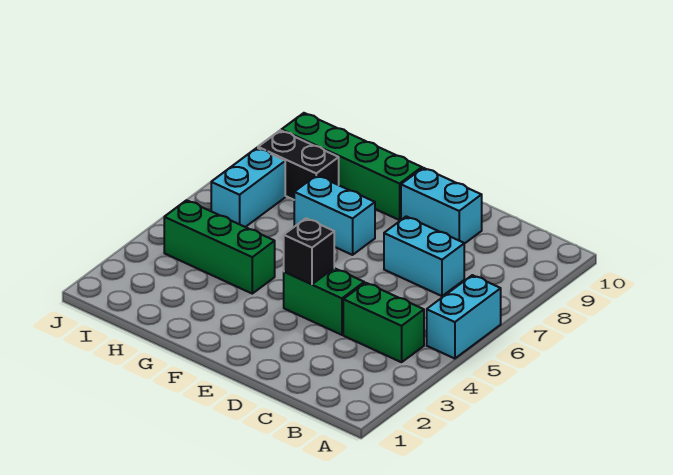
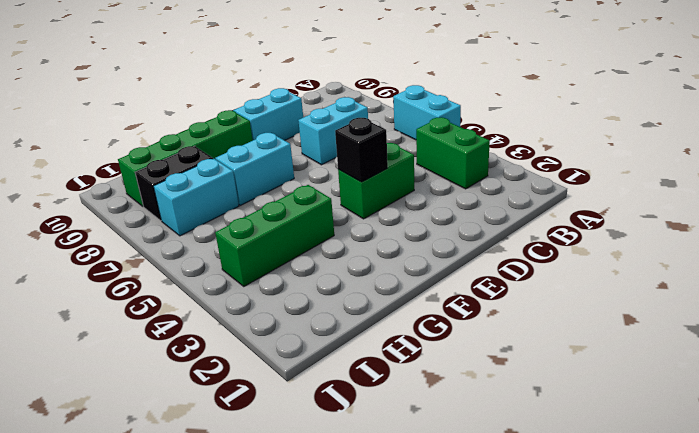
green 1x2 brick [343,283,424,362] -> green 1x2 brick turned to [416,117,490,189]
cyan 1x2 brick [211,148,285,227] -> cyan 1x2 brick turned to [154,159,239,236]

